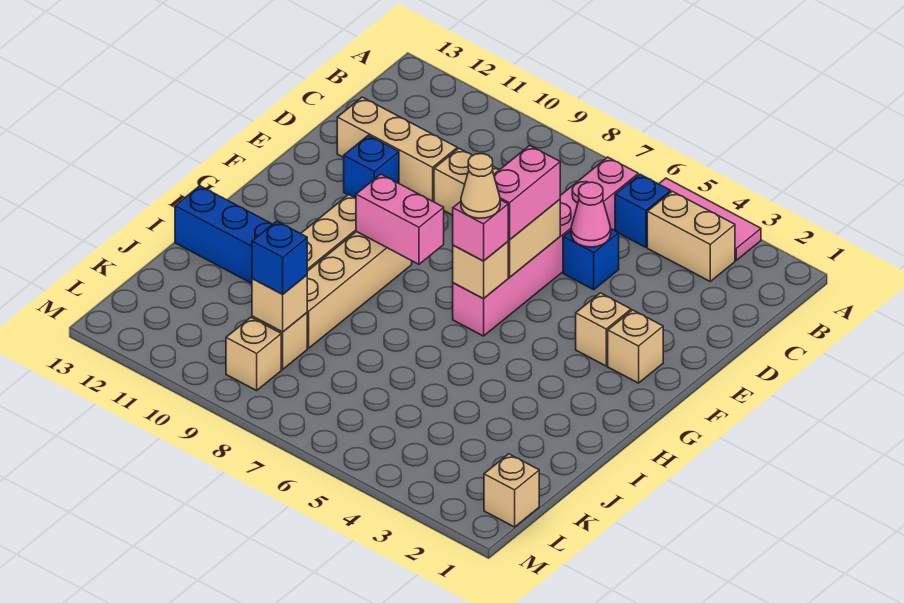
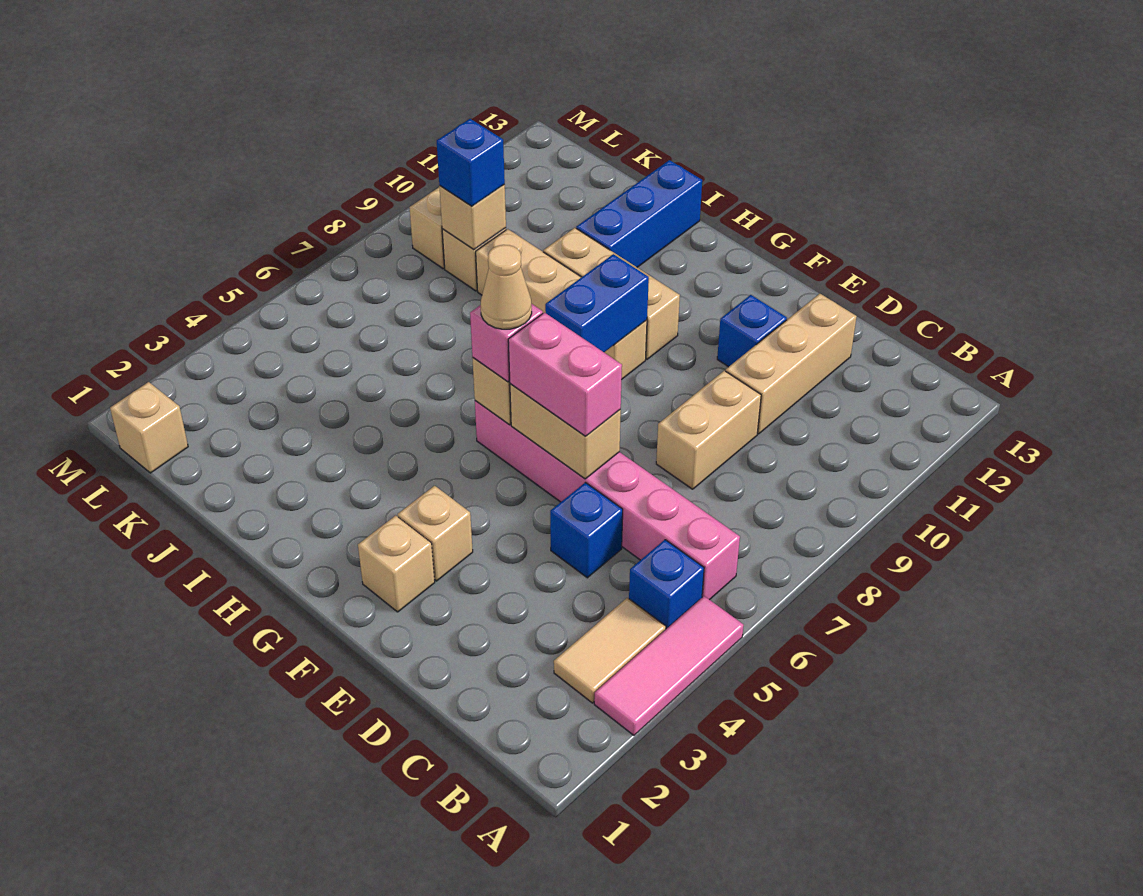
tan 1x2 brick [647,191,735,281] -> tan 1x2 tile [554,598,666,703]
pink 1x1 cone [571,182,611,247] -> none
pink 1x2 brick [356,174,444,264] -> blue 1x2 brick [545,254,649,352]

